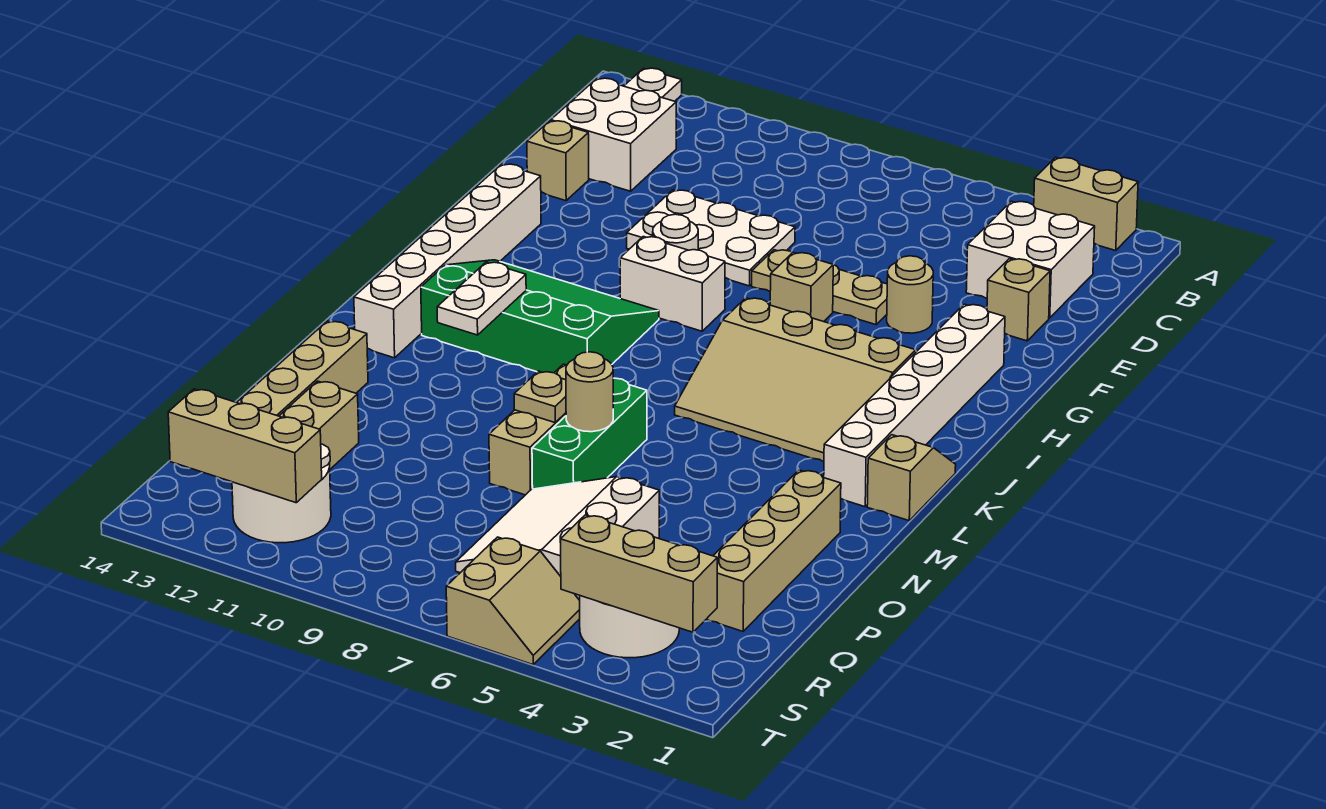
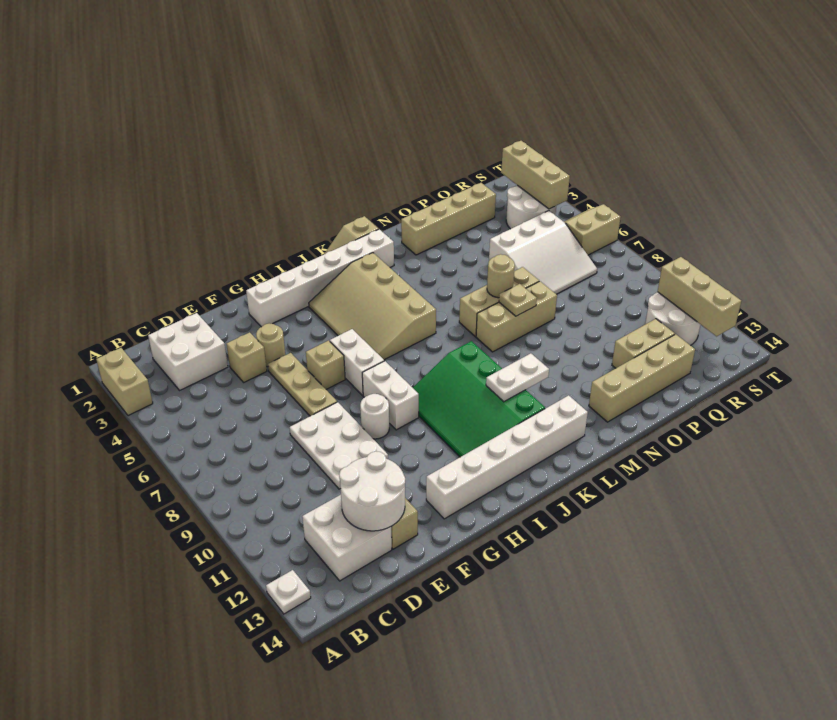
none -> white 2x2 round brick [339,451,405,531]
tan 1x1 brick [987,259,1050,341] -> tan 1x1 brick moved to [226,332,267,382]
none -> white 1x2 brick [330,329,384,395]
tan 3x4 slope [675,298,916,462] -> tan 3x4 slope turned to [309,253,436,360]
green 1x3 brick [532,378,647,489] -> tan 1x3 brick [459,267,539,336]

